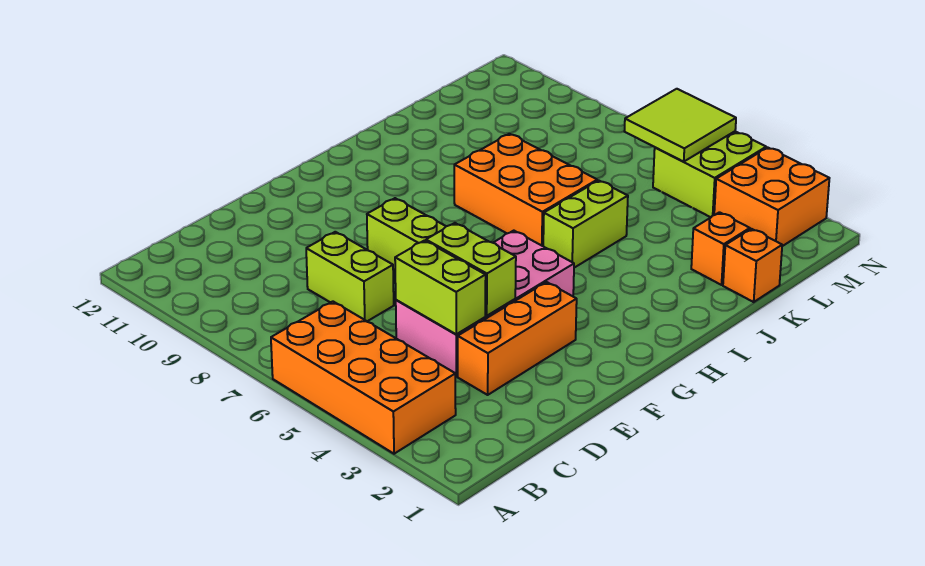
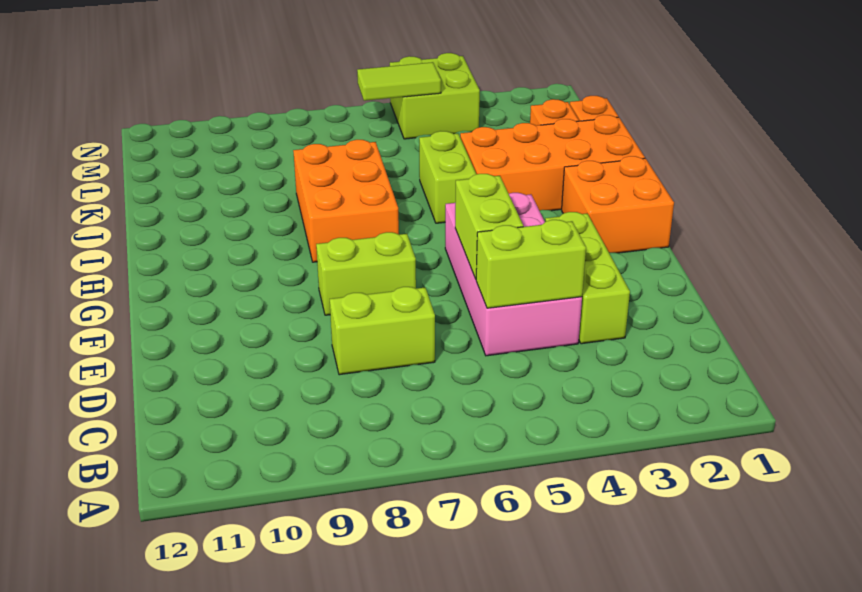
orange 2x4 brick [271,301,456,454] -> orange 2x4 brick moved to [460,115,645,211]
orange 1x3 brick [458,282,577,395] -> lime 1x3 brick [545,212,630,344]
lime 1x2 brick [426,223,516,316] -> lime 1x2 brick turned to [455,174,523,279]
orange 2x3 brick [454,134,597,246] -> orange 2x3 brick turned to [293,140,399,262]
orange 2x2 brick [714,148,829,246] -> orange 2x2 brick moved to [562,156,674,253]
lime 2x2 tile [624,89,736,162] -> lime 1x2 tile [357,62,441,101]

